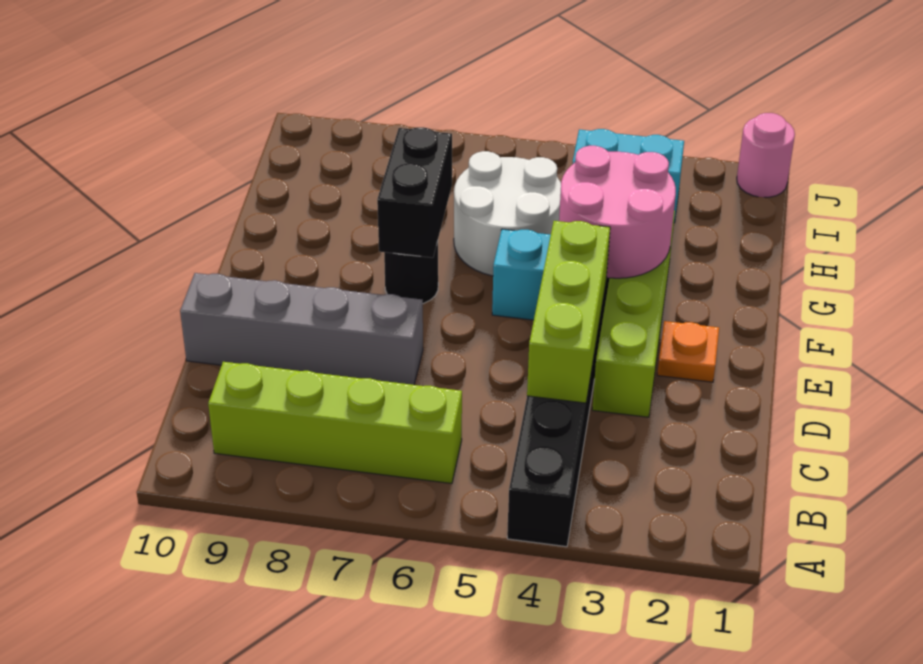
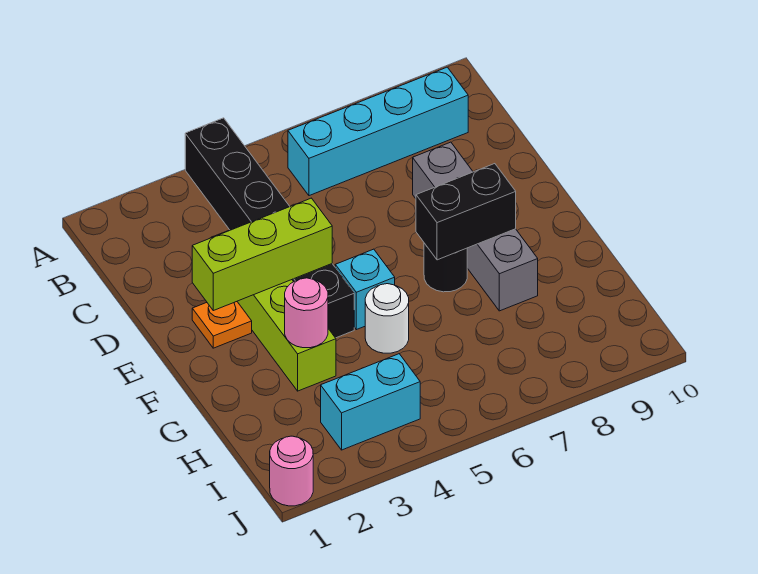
lime 1x4 brick [208,362,462,484] -> cyan 1x4 brick [288,67,468,196]
lime 1x3 brick [527,221,610,403] -> lime 1x3 brick turned to [192,198,332,311]
grey 1x4 brick [180,273,423,385] -> grey 1x4 brick turned to [413,142,538,311]
pink 2x2 round brick [559,146,676,278] -> pink 1x1 round brick [285,278,328,348]
black 1x2 brick [377,127,452,258] -> black 1x2 brick turned to [416,164,516,260]
white 2x2 round brick [454,151,561,276] -> white 1x1 round brick [365,284,409,353]

